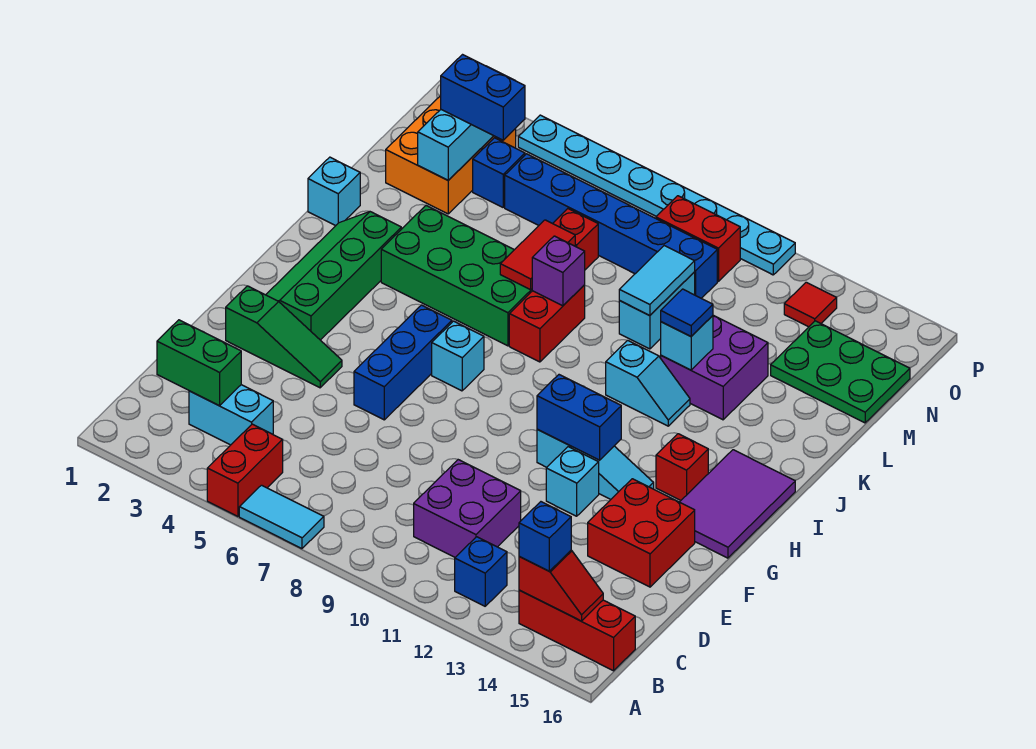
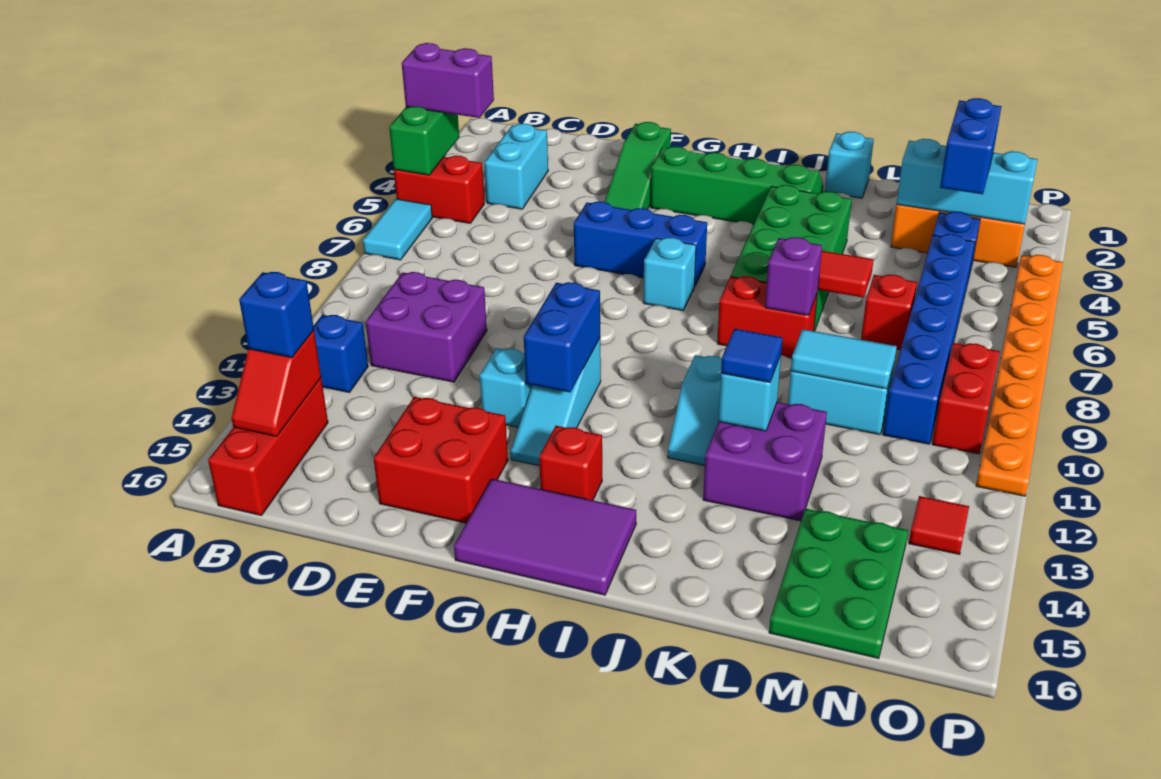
none -> purple 1x2 brick [402,43,494,118]
green 1x2 brick [157,320,241,406] -> green 1x2 brick moved to [389,106,459,175]
cyan 1x8 plate [518,115,795,275] -> orange 1x8 plate [976,255,1063,496]

